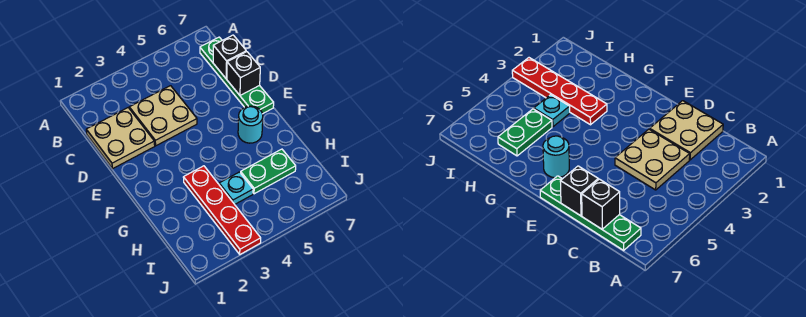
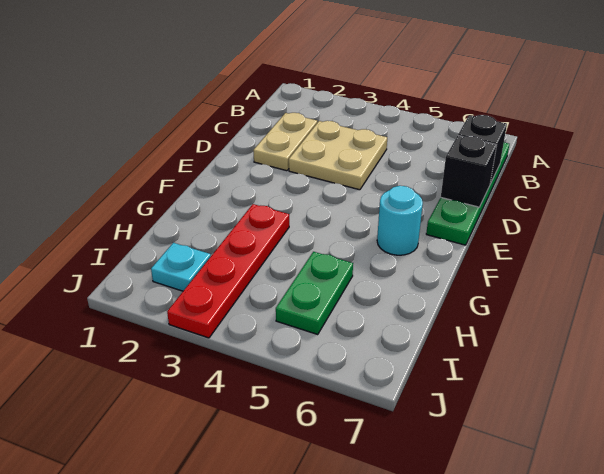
tan 2x2 plate [86,108,155,169] -> tan 1x2 plate [253,113,317,171]
cyan 1x1 plate [219,172,253,204] -> cyan 1x1 plate moved to [151,243,211,291]
green 1x2 plate [241,149,296,194] -> green 1x2 plate turned to [276,252,353,335]

